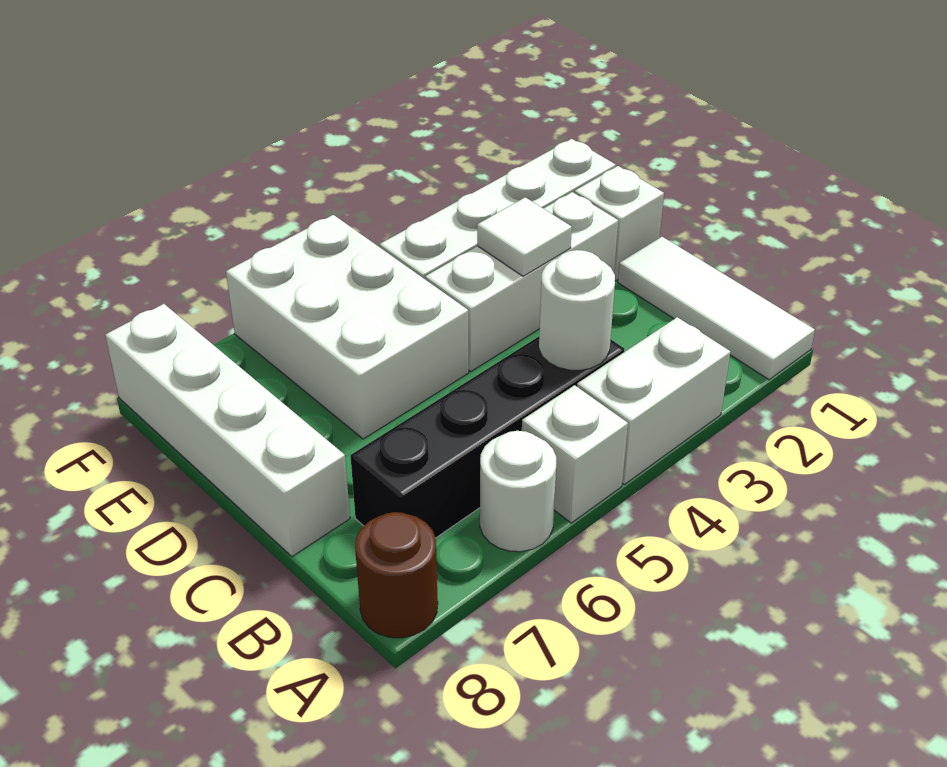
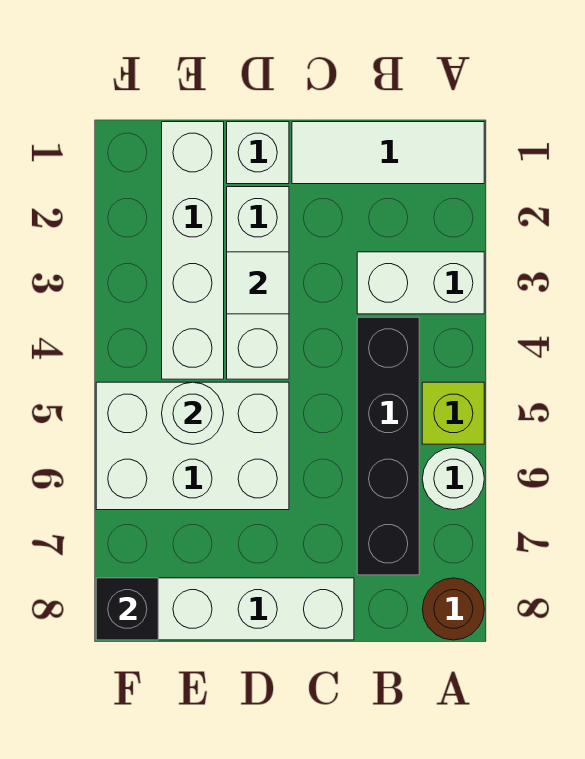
white 1x2 brick [577,317,731,484] -> white 1x2 brick turned to [357,252,484,314]
white 1x1 brick [522,385,628,523] -> lime 1x1 brick [422,382,484,444]
white 1x1 round brick [539,250,615,370] -> white 1x1 round brick moved to [162,382,224,444]
none -> black 1x1 brick [96,578,158,640]

